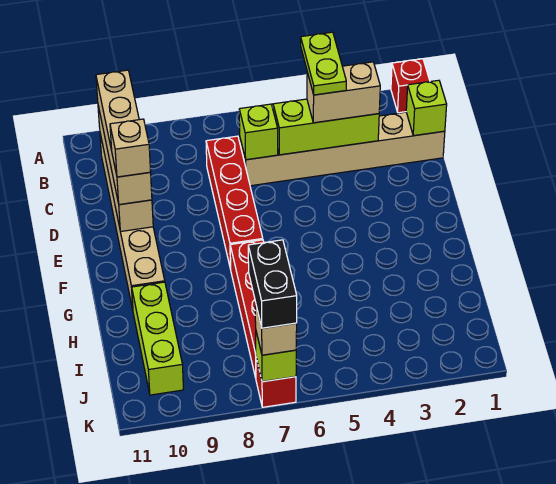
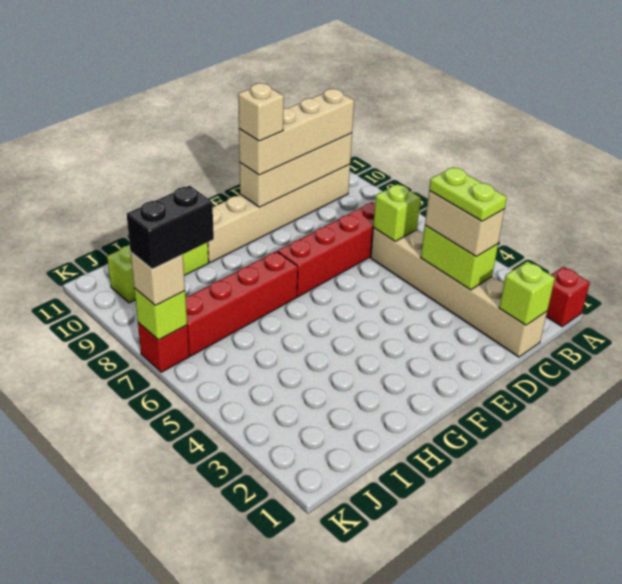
lime 1x2 plate [301,32,346,95] -> lime 1x2 plate turned to [429,167,507,221]
lime 1x3 brick [273,99,379,155] -> lime 1x2 brick [421,226,498,290]

